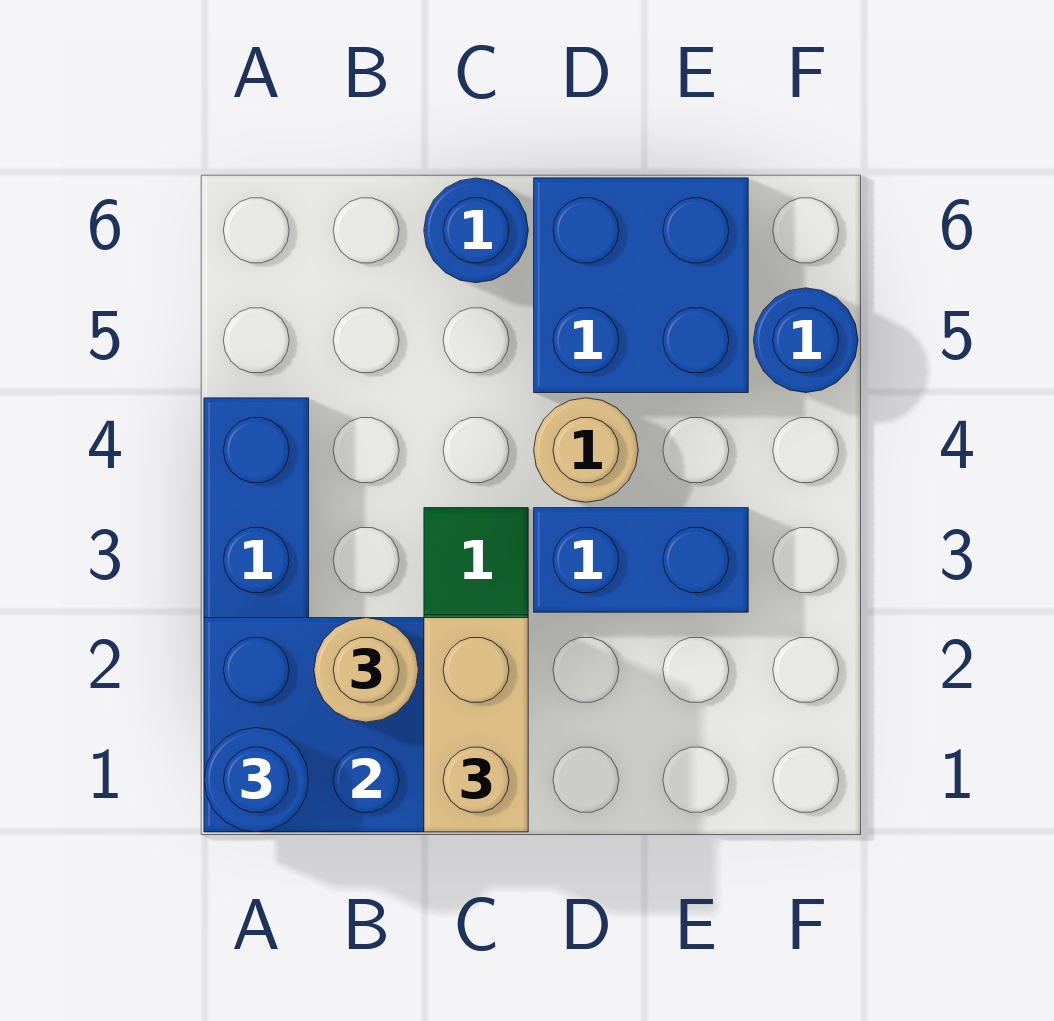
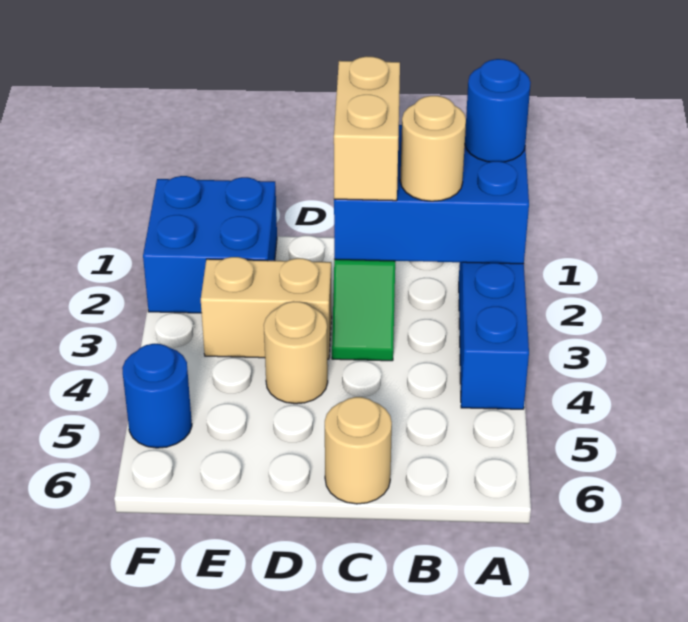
blue 1x1 round brick [424,178,528,283] -> tan 1x1 round brick [325,397,392,504]
blue 1x2 brick [534,508,748,612] -> tan 1x2 brick [201,257,332,359]
blue 2x2 brick [534,178,748,393] -> blue 2x2 brick moved to [143,176,277,313]

